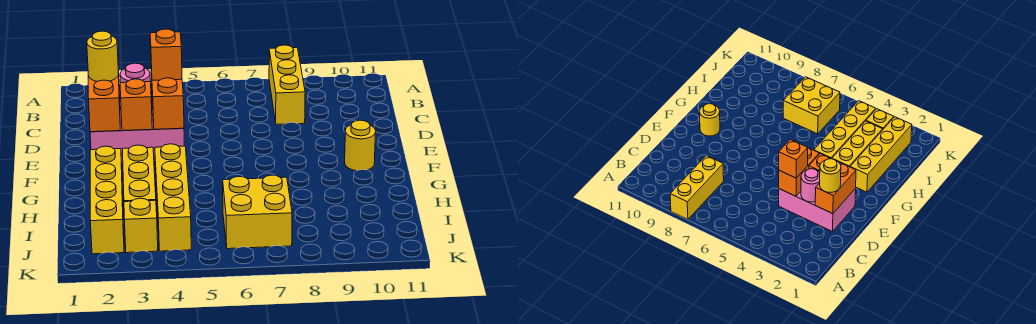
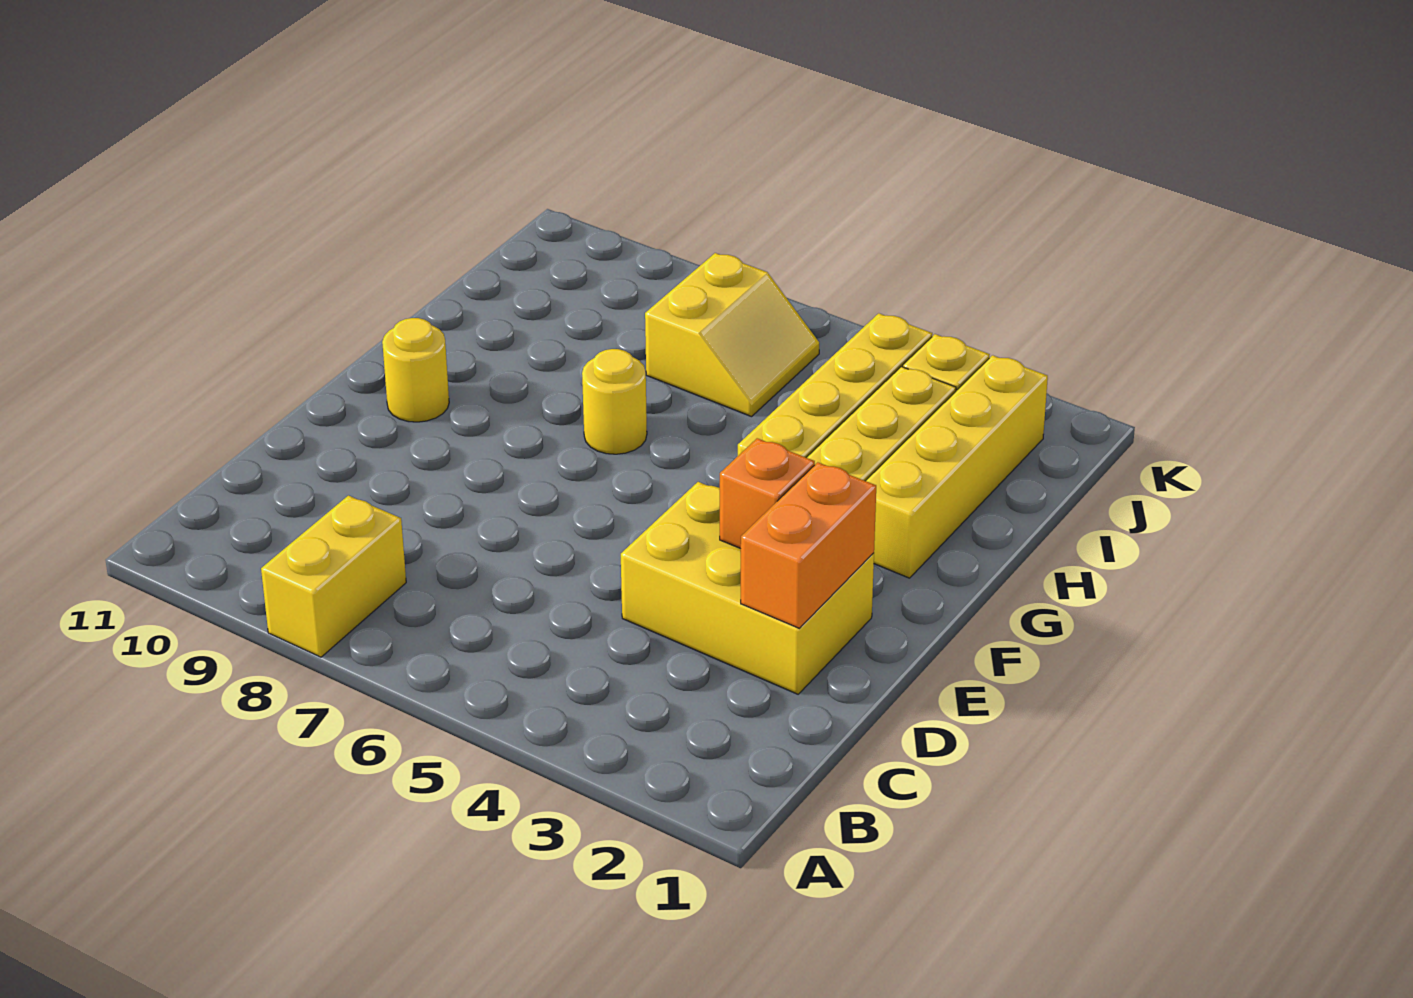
yellow 1x3 brick [269,45,305,124] -> yellow 1x2 brick [261,496,406,657]
pink 2x3 brick [90,98,184,163] -> yellow 2x3 brick [621,482,874,694]
yellow 1x1 round brick [87,31,119,82] -> yellow 1x1 round brick moved to [582,349,647,454]
pink 1x1 round brick [120,63,150,83] -> none
orange 1x2 brick [151,72,184,129] -> none
orange 1x1 brick [150,29,182,80] -> none
yellow 2x2 brick [223,175,292,249] -> yellow 2x2 slope [645,253,819,417]

